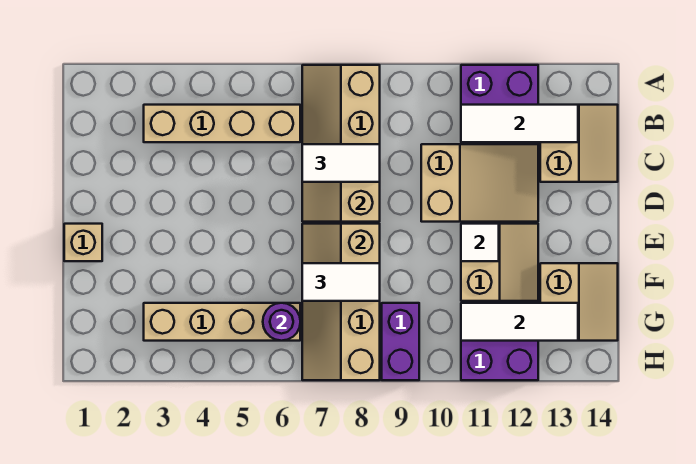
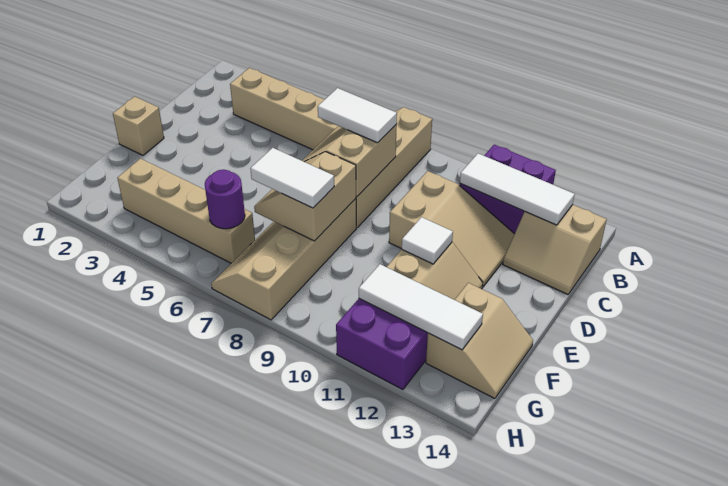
tan 2x2 slope [540,105,618,182] -> tan 2x2 slope turned to [503,205,607,294]
purple 1x2 brick [382,303,419,380] -> none

